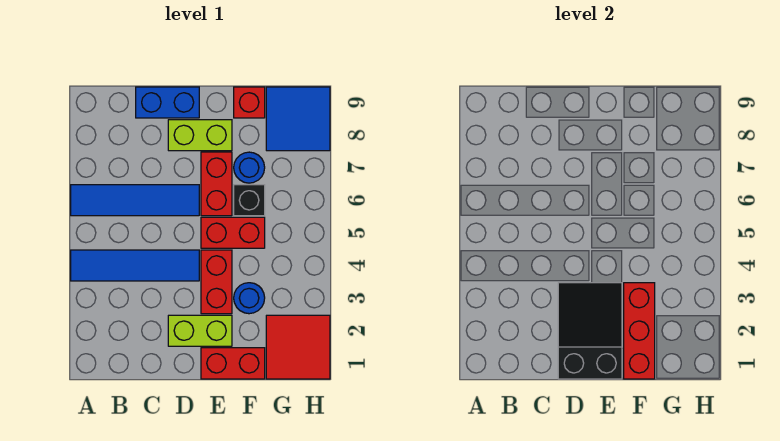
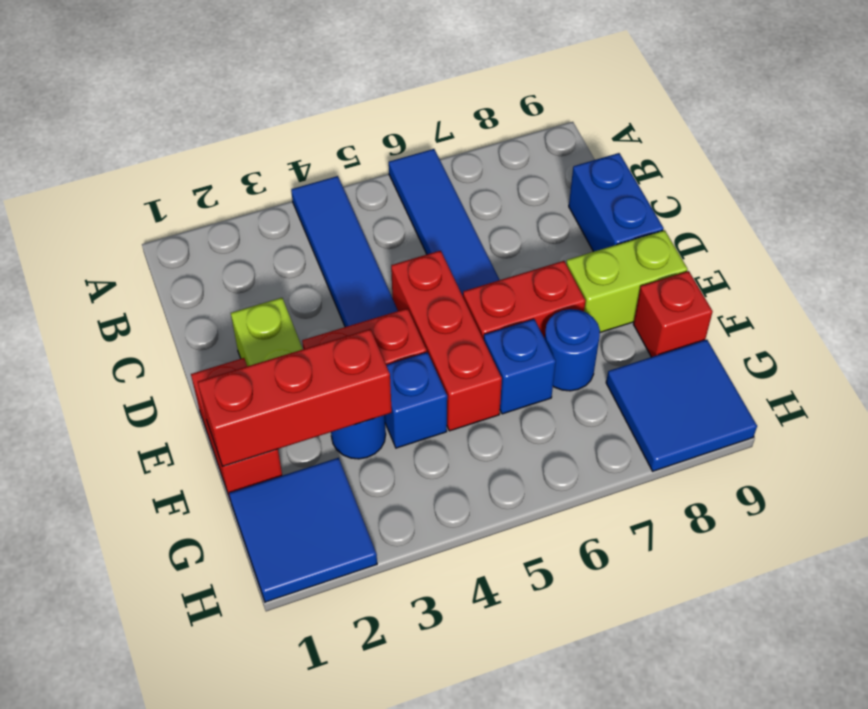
black 2x3 slope [558,283,622,379] -> none
lime 1x2 brick [168,120,232,151] -> lime 1x2 brick turned to [566,230,688,332]
red 1x2 brick [201,217,265,248] -> red 1x3 brick [391,251,502,431]
none -> blue 1x1 brick [385,352,447,448]
black 1x1 brick [234,185,265,216] -> blue 1x1 brick [484,319,556,414]
red 2x2 tile [266,315,330,379] -> blue 2x2 tile [229,458,377,602]

